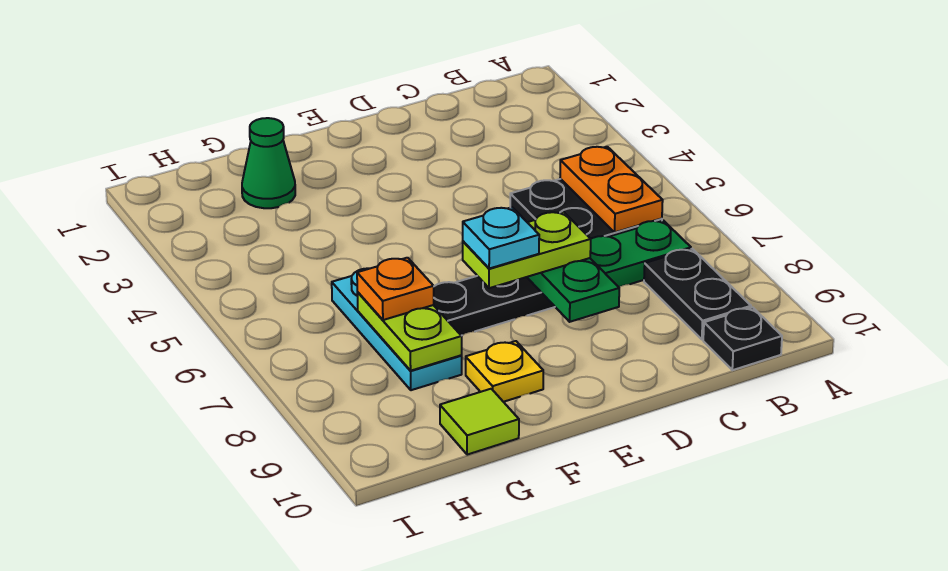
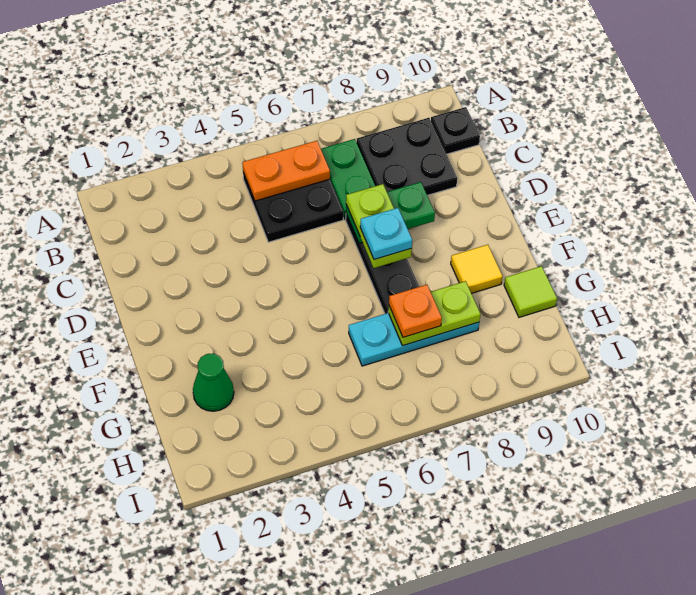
black 1x2 plate [644,249,751,339] -> black 2x2 plate [357,118,457,195]
yellow 1x1 plate [466,341,543,402] -> yellow 1x1 tile [451,245,503,293]

